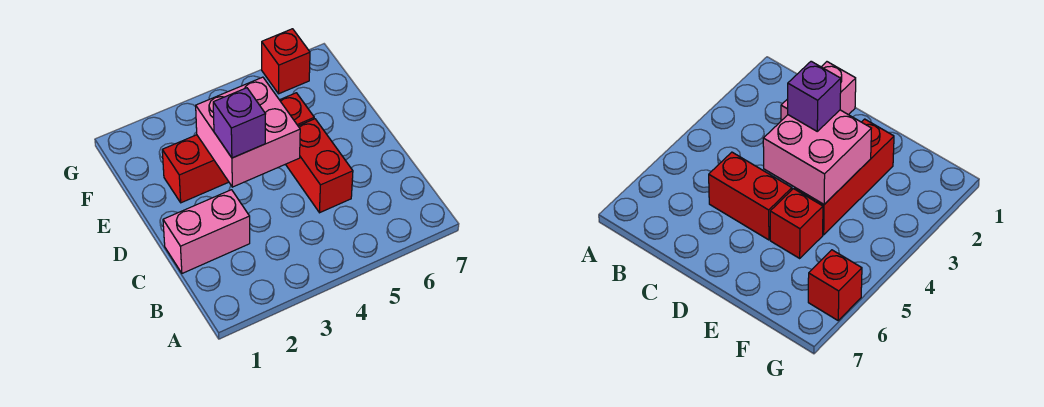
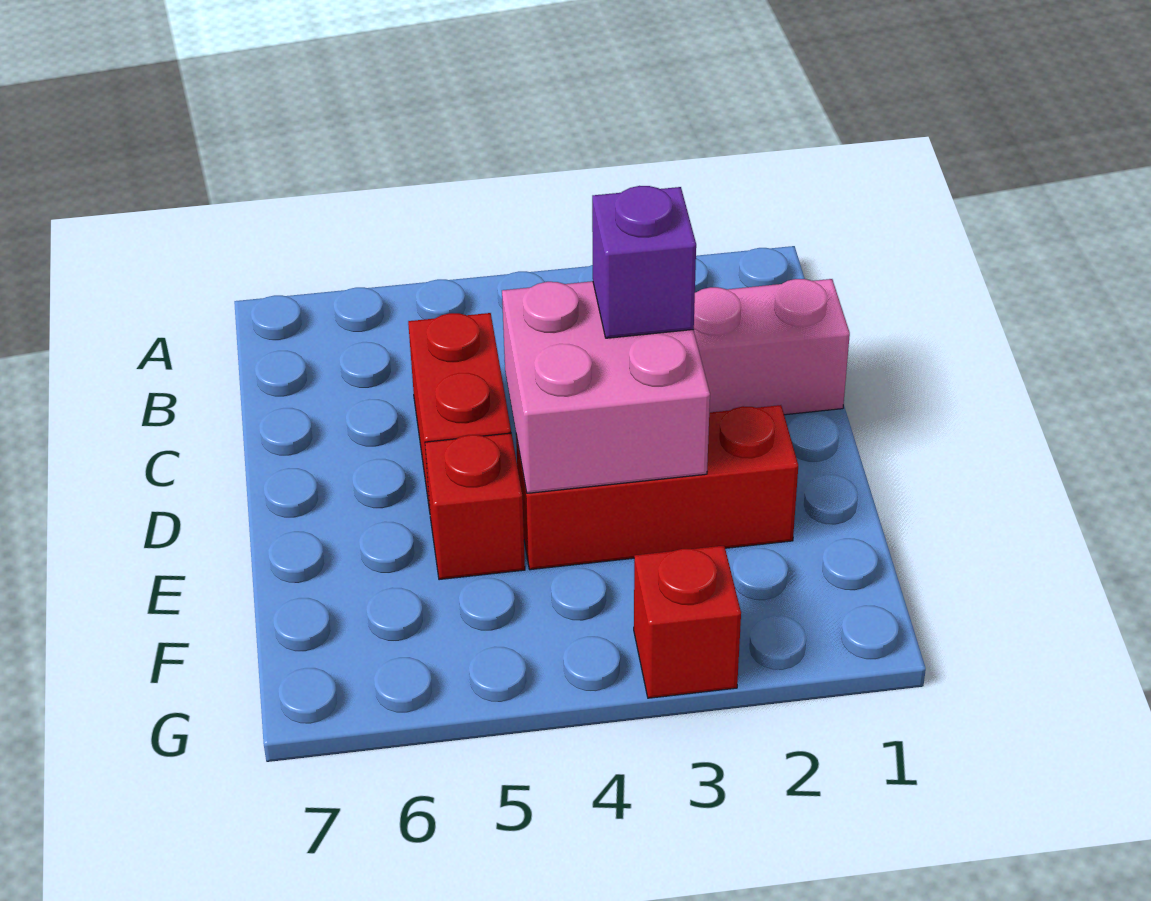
red 1x1 brick [262,29,310,94] -> red 1x1 brick moved to [634,546,741,698]

